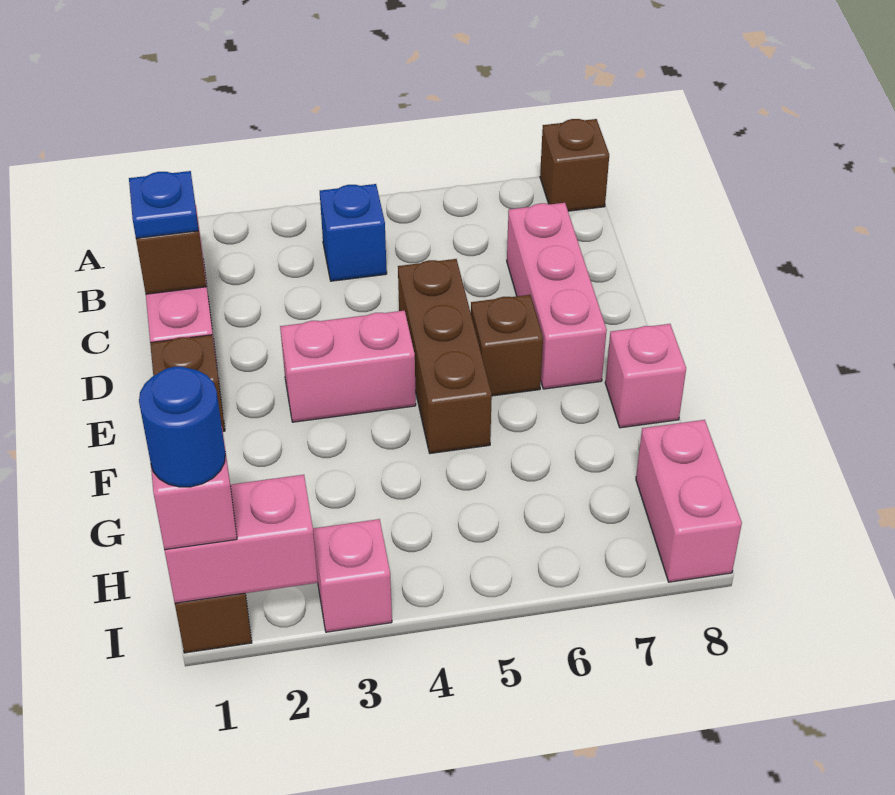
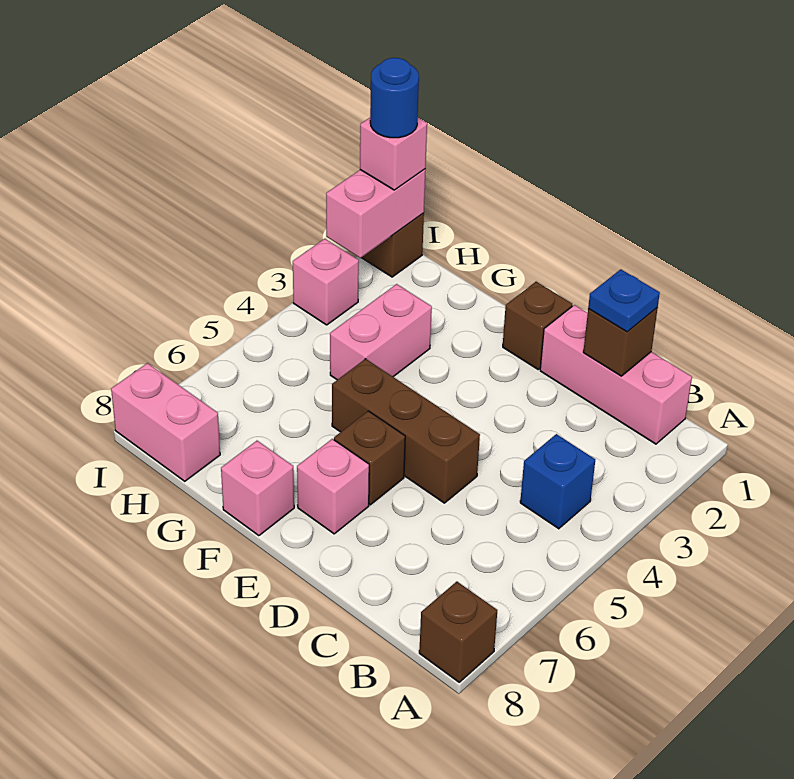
pink 1x3 brick [507,203,607,389] -> pink 1x1 brick [297,439,369,534]
pink 1x2 brick [280,311,416,422] -> pink 1x2 brick moved to [330,284,432,380]

